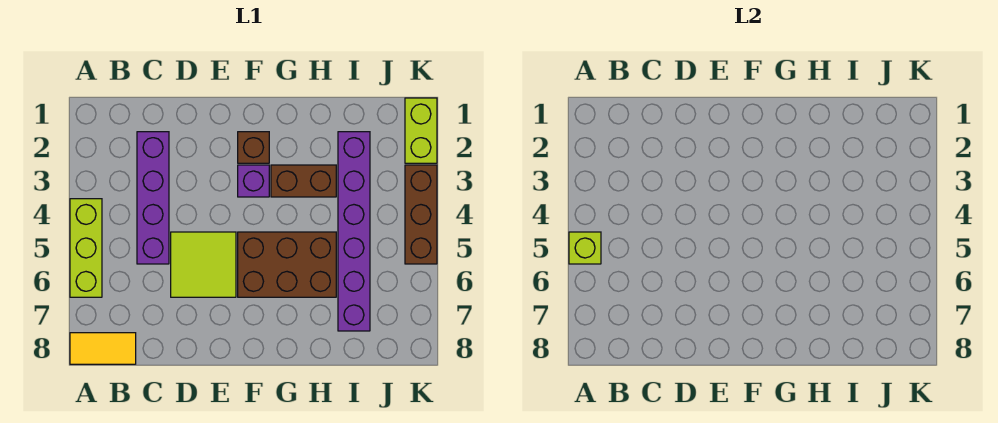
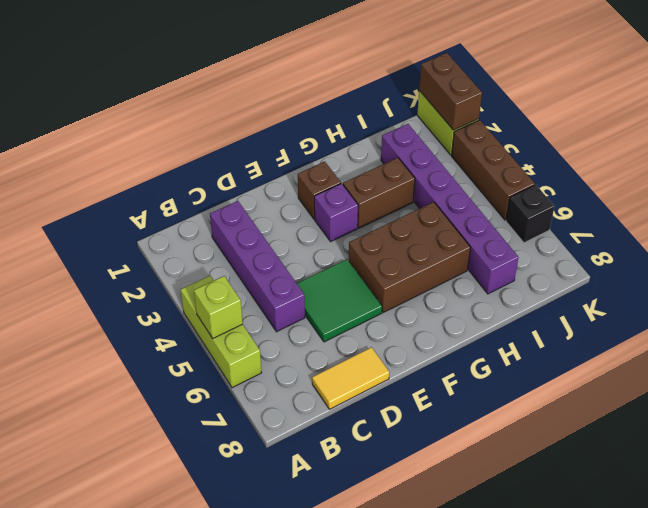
yellow 1x2 tile [70,333,136,364] -> yellow 1x2 tile moved to [312,347,389,409]
lime 2x2 tile [171,232,236,297] -> green 2x2 tile [297,259,382,342]
none -> brown 1x2 brick [419,53,482,130]
none -> black 1x1 brick [506,185,554,243]

